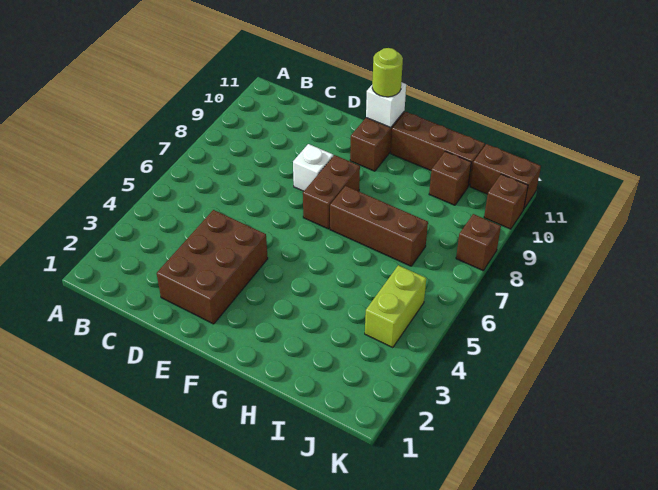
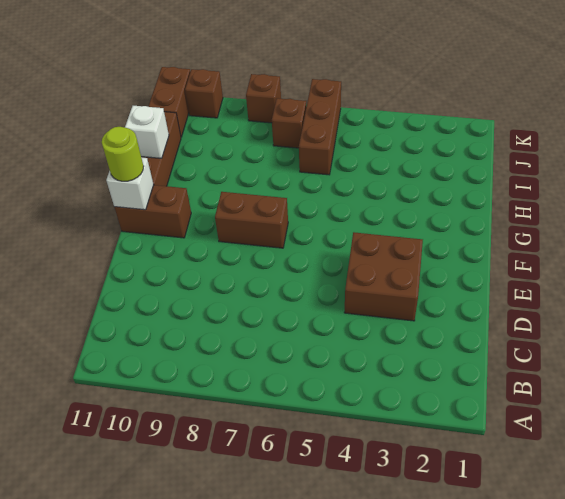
brown 2x3 brick [157,210,268,324] -> brown 2x2 brick [344,232,423,321]
white 1x1 brick [293,144,333,191] -> white 1x1 brick moved to [125,106,169,158]
brown 1x3 brick [330,186,428,266] -> brown 1x3 brick moved to [299,79,341,175]
brown 1x1 brick [429,151,471,205] -> brown 1x1 brick moved to [272,98,306,148]
lime 1x2 brick [365,265,426,348] -> none

